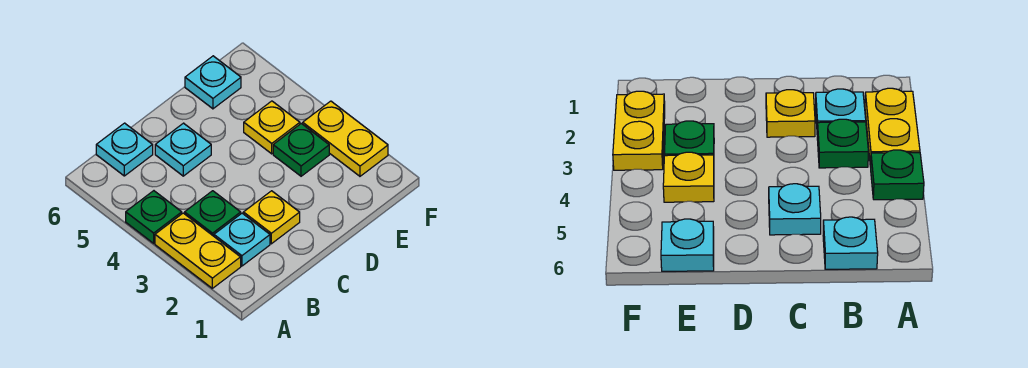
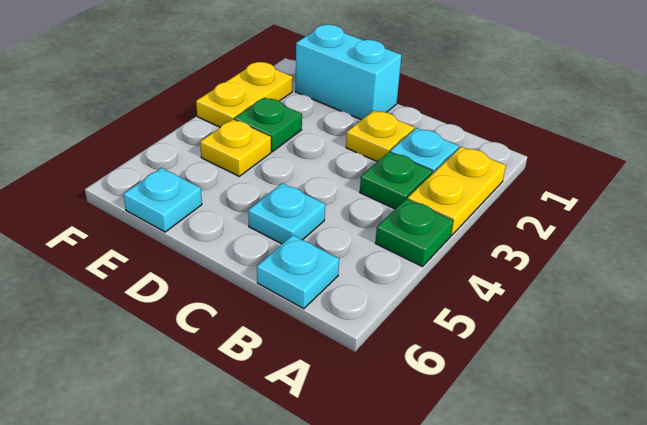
none -> cyan 1x2 brick [295,25,402,120]

